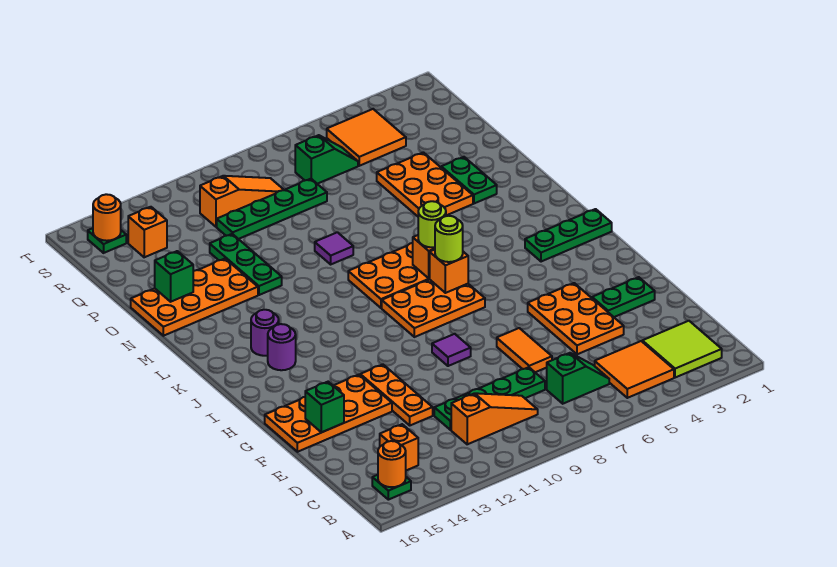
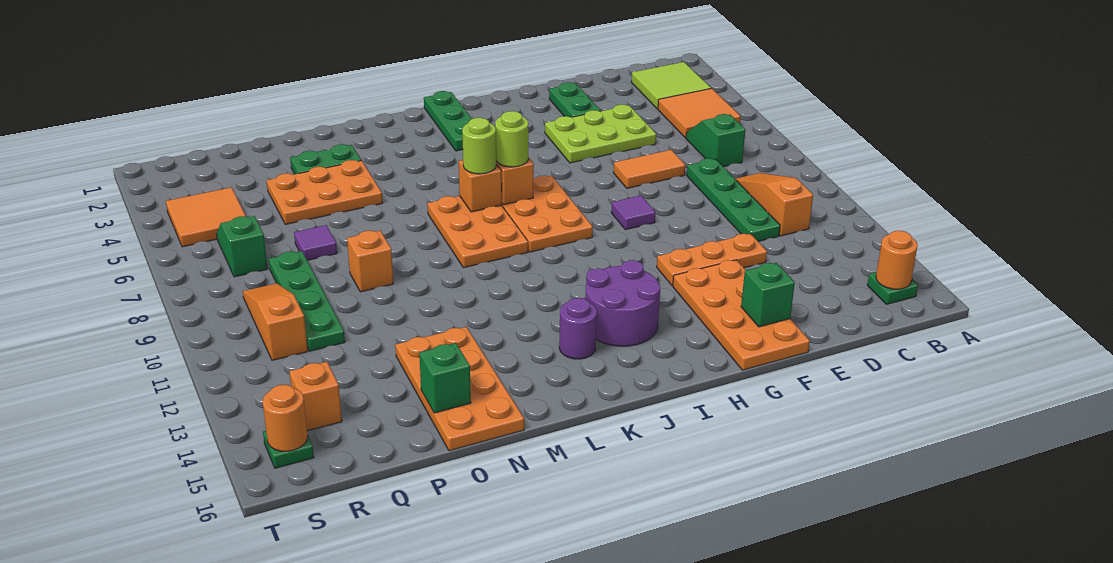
orange 1x1 brick [380,424,418,470] -> orange 1x1 brick moved to [347,231,393,292]
orange 2x3 plate [528,283,624,354] -> lime 2x3 plate [545,105,656,163]
purple 1x1 round brick [268,324,296,370] -> purple 2x2 round brick [585,260,660,346]
purple 1x1 tile [315,232,353,264] -> purple 1x1 tile moved to [294,225,337,260]
green 1x3 plate [210,234,282,295] -> none

